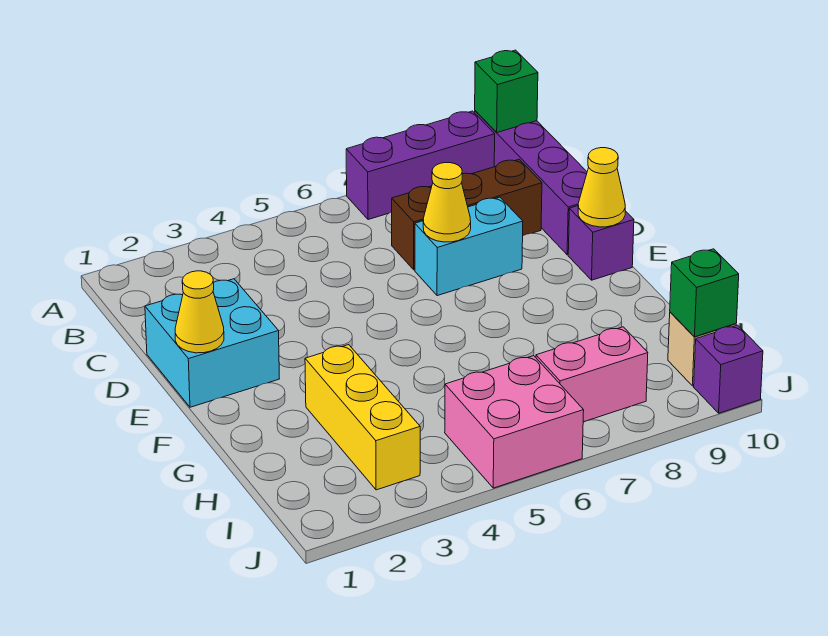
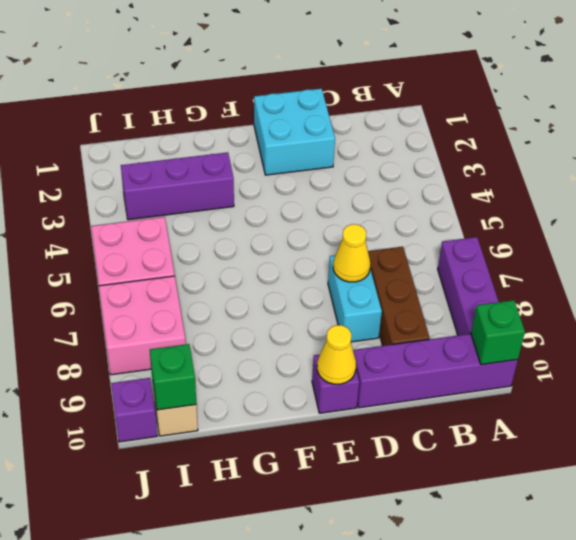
yellow 1x1 cone [175,271,224,353] -> none
yellow 1x3 brick [305,345,420,490] -> purple 1x3 brick [121,152,234,220]
pink 1x2 brick [536,327,648,422] -> pink 2x2 brick [99,276,186,375]

